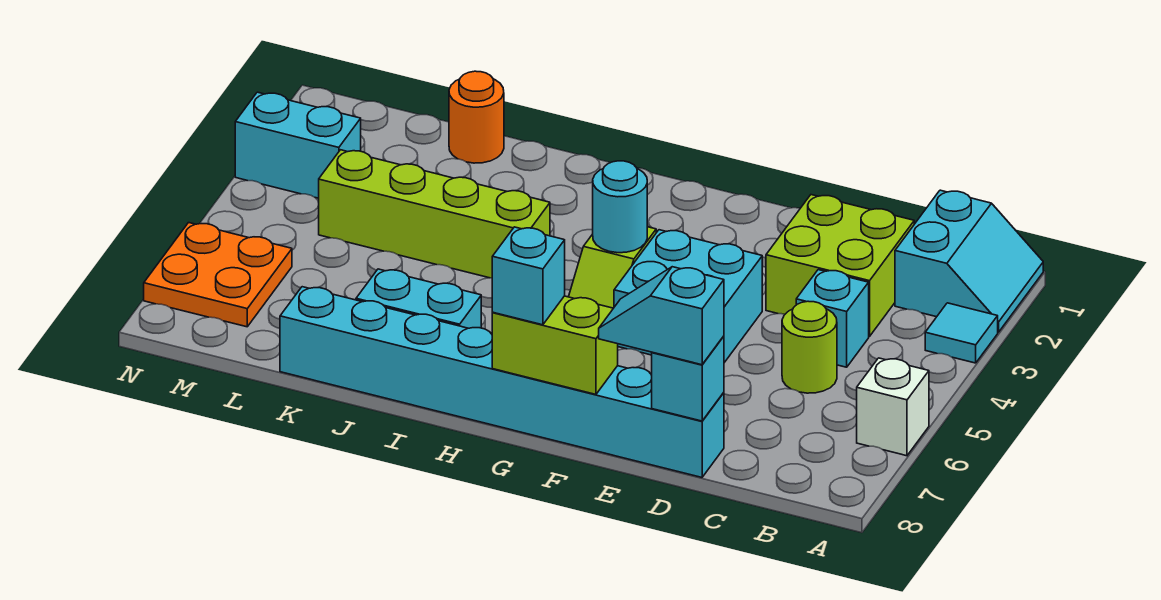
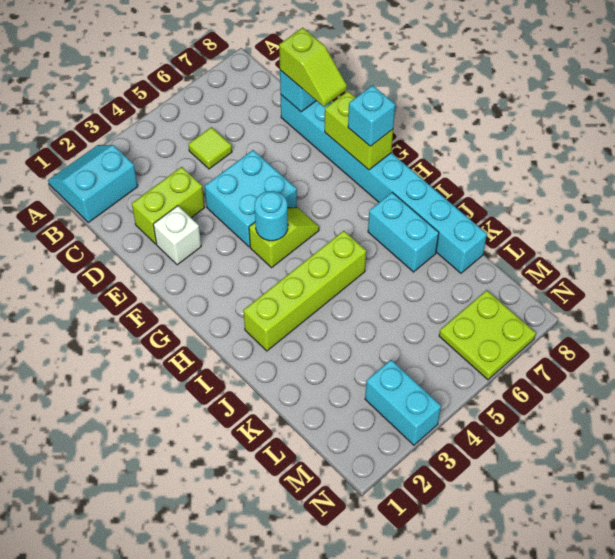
cyan 1x1 tile [925,303,998,363] -> none
white 1x1 brick [857,358,929,456] -> white 1x1 brick moved to [153,206,201,265]
lime 2x2 brick [766,195,914,336] -> lime 1x2 brick [132,167,205,244]
cyan 1x1 brick [796,270,869,367] -> none
lime 1x1 round brick [782,301,837,393] -> lime 1x1 tile [188,127,232,169]
cyan 1x2 slope [599,267,724,365] -> lime 1x2 slope [279,28,347,107]
lime 1x4 brick [319,150,550,278] -> lime 1x4 brick turned to [243,231,366,351]
orange 1x1 round brick [449,71,504,163] -> none
orange 2x2 plate [144,223,292,327] -> lime 2x2 plate [439,290,536,380]

